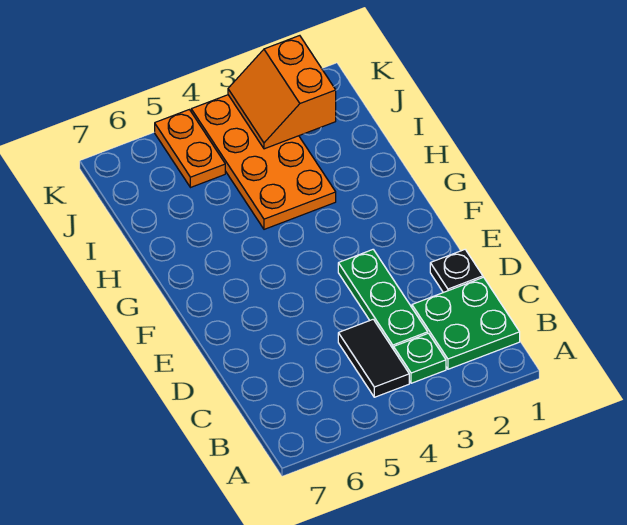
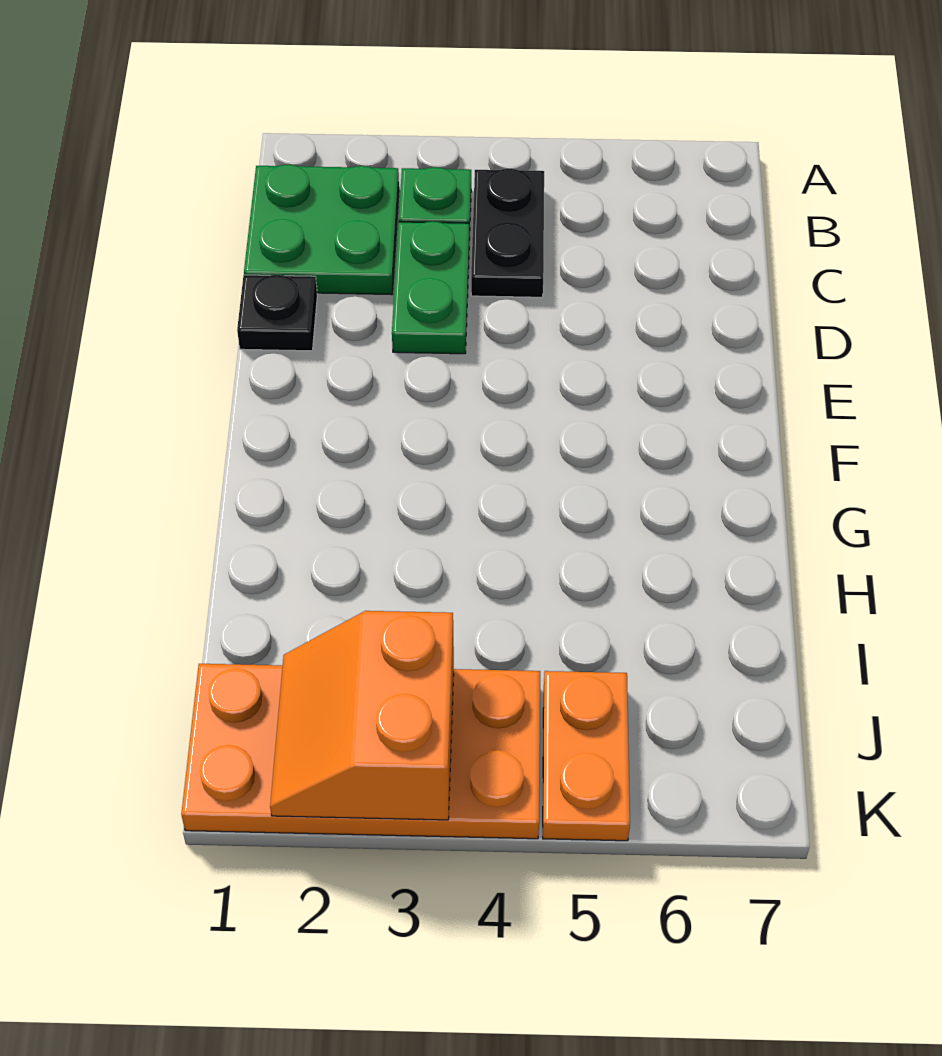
black 1x2 tile [338,319,409,397] -> black 1x2 plate [471,168,544,297]
green 1x3 plate [338,250,428,350] -> green 1x2 plate [392,221,469,354]
orange 2x4 plate [191,95,336,229] -> orange 2x4 plate turned to [181,664,540,839]
orange 2x2 slope [228,36,336,149] -> orange 2x2 slope turned to [270,611,454,820]

